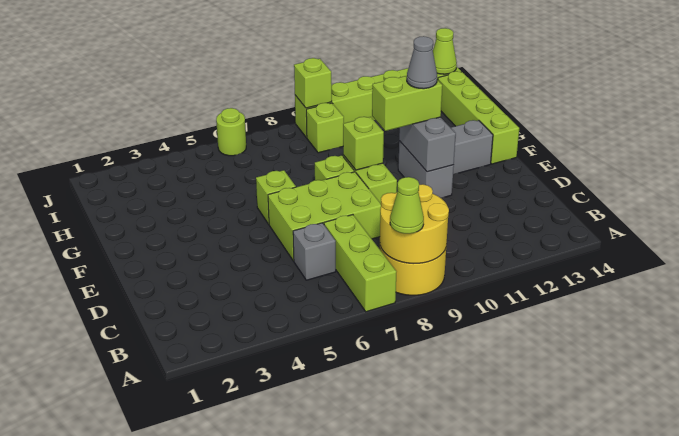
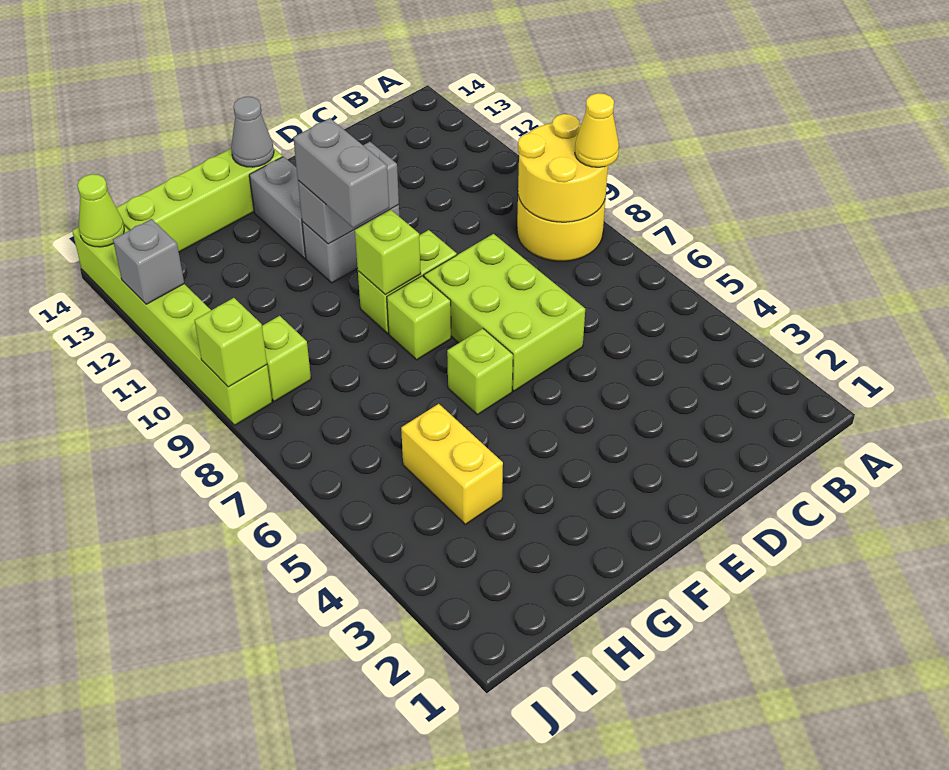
lime 1x3 brick [324,215,397,312] -> none
lime 1x1 cone [390,177,424,234] -> yellow 1x1 cone [575,93,619,167]
grey 1x1 brick [293,223,336,280] -> grey 1x1 brick moved to [113,219,184,304]
lime 1x2 brick [372,76,442,131] -> grey 1x2 brick [293,118,389,228]
grey 1x1 cone [407,36,437,89] -> grey 1x1 cone moved to [231,97,274,167]
none -> yellow 1x2 brick [401,404,503,524]
lime 1x1 round brick [216,108,246,156] -> none

